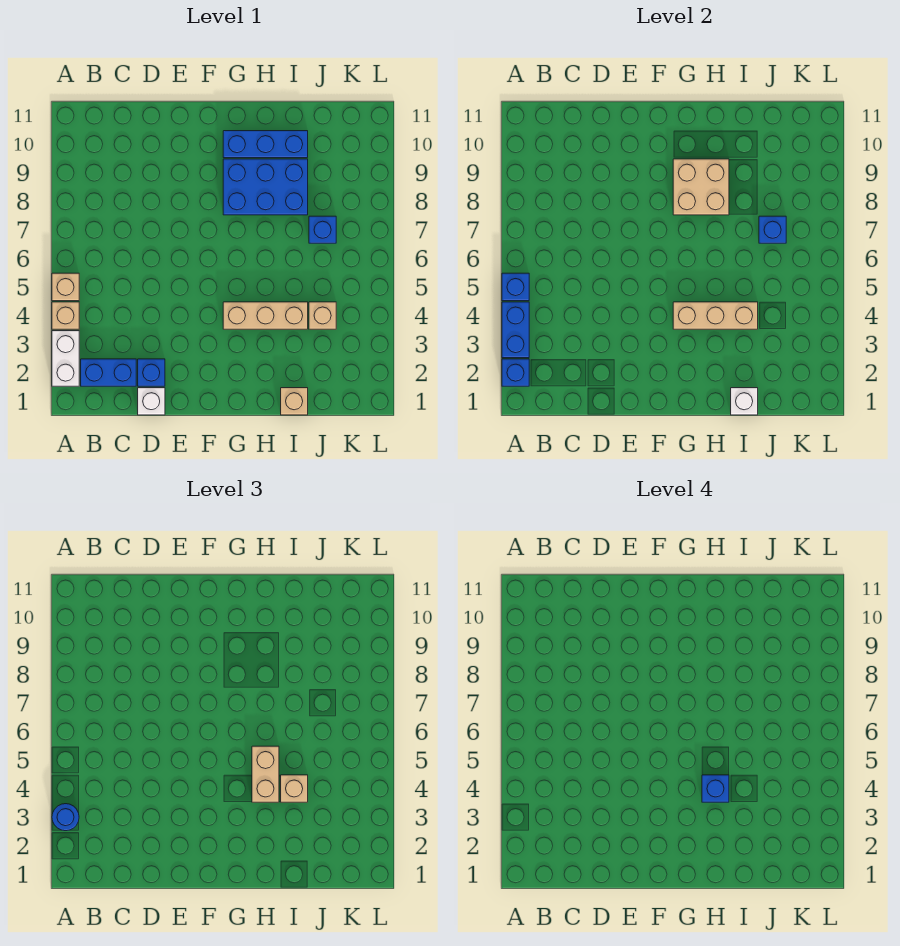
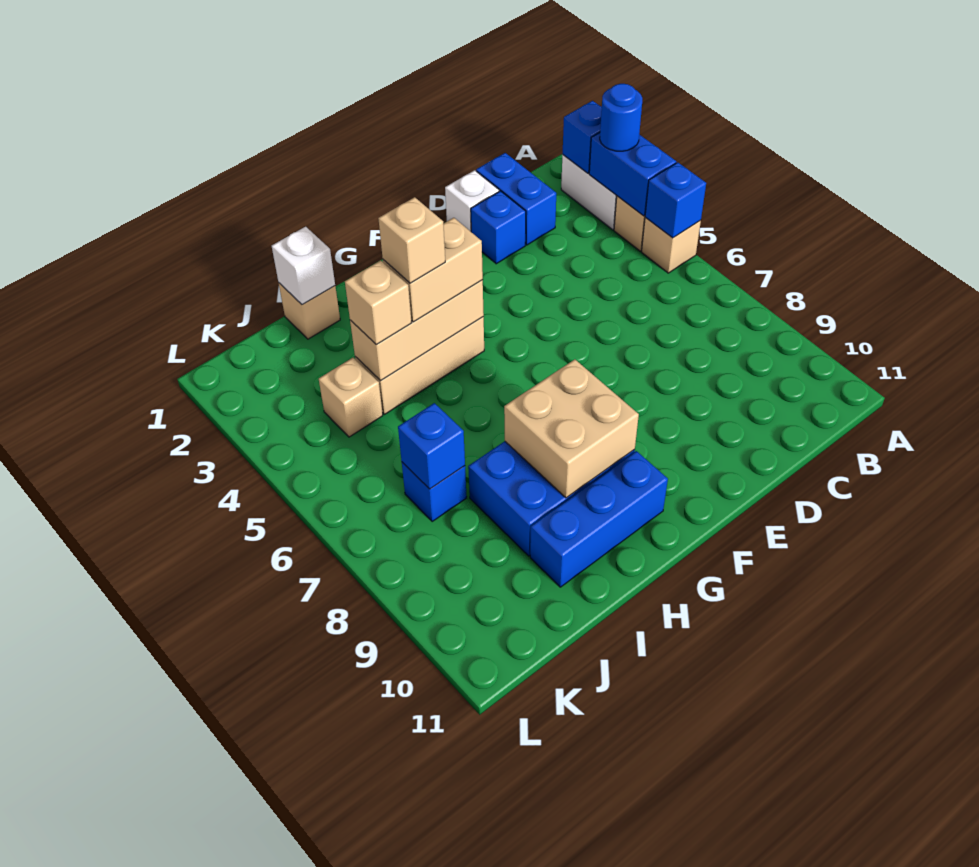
blue 1x2 brick [81,359,136,386] -> blue 1x2 brick turned to [476,153,556,245]
tan 1x2 brick [252,746,279,802] -> tan 1x2 brick turned to [383,218,483,322]
blue 1x1 brick [702,775,729,802] -> tan 1x1 brick [378,197,445,283]

